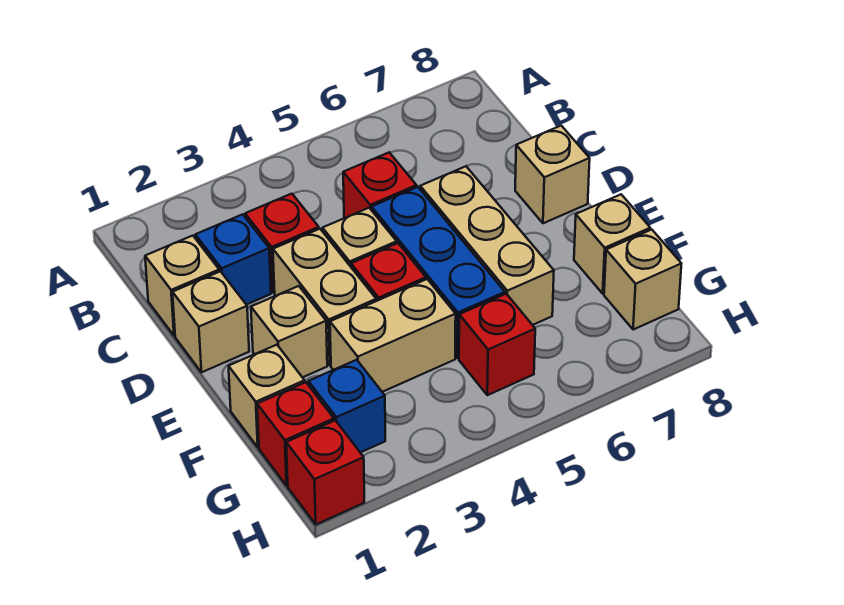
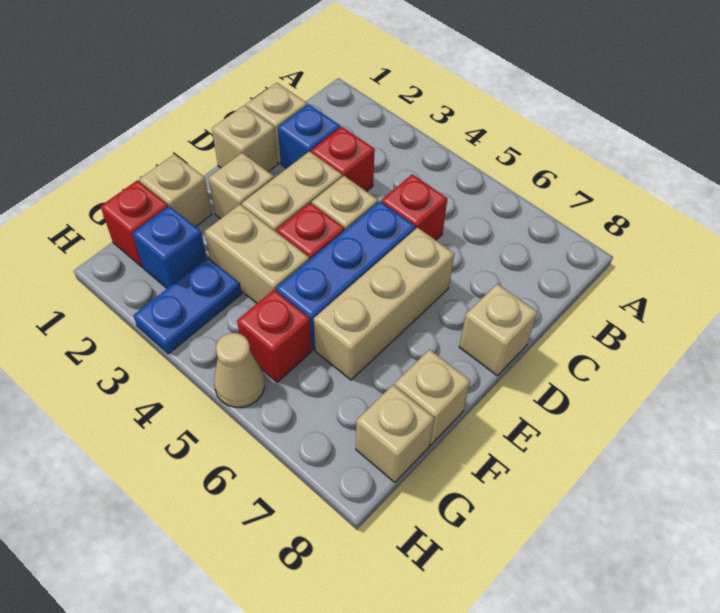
none -> blue 1x2 plate [133,257,242,354]
red 1x1 brick [286,421,364,524] -> none
none -> tan 1x1 cone [214,333,265,407]

